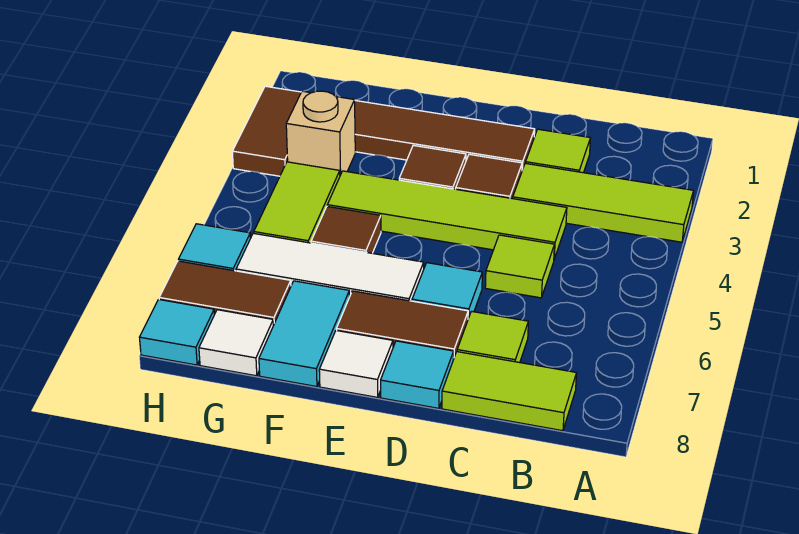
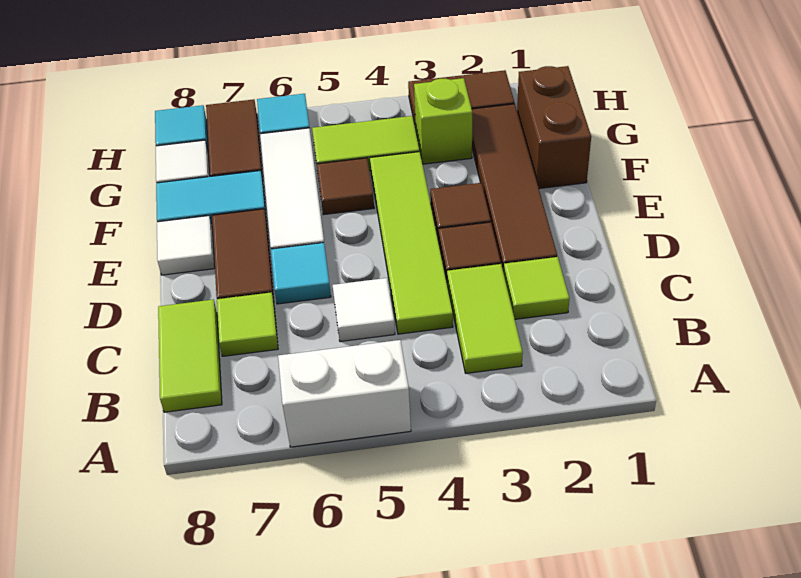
lime 1x3 tile [513,163,693,242] -> lime 1x2 tile [447,264,523,373]
none -> white 1x2 brick [278,340,411,447]
lime 1x1 tile [485,235,554,298] -> white 1x1 tile [333,278,395,342]
cyan 1x1 tile [381,341,454,408] -> none
none -> brown 1x2 brick [517,66,591,189]
tan 1x1 brick [286,91,355,175] -> lime 1x1 brick [414,78,472,164]

